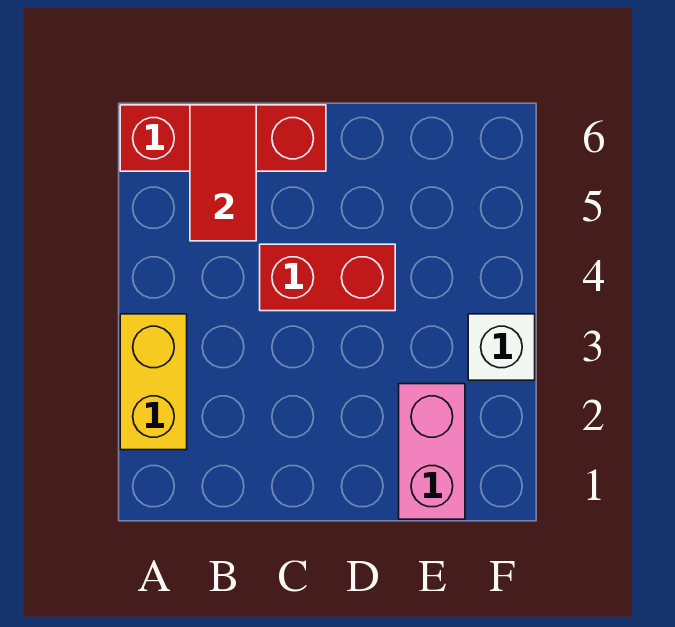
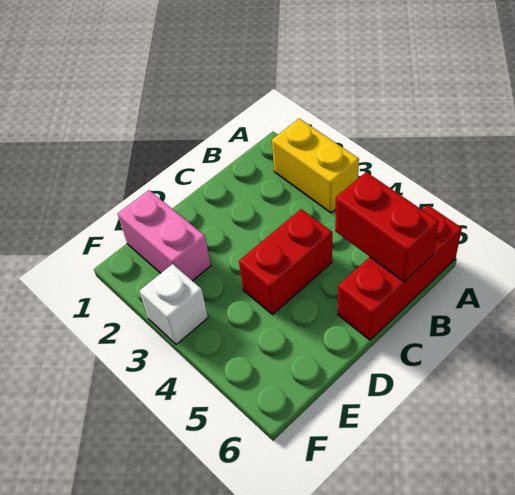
red 1x2 tile [190,105,256,241] -> red 1x2 brick [335,172,439,282]

